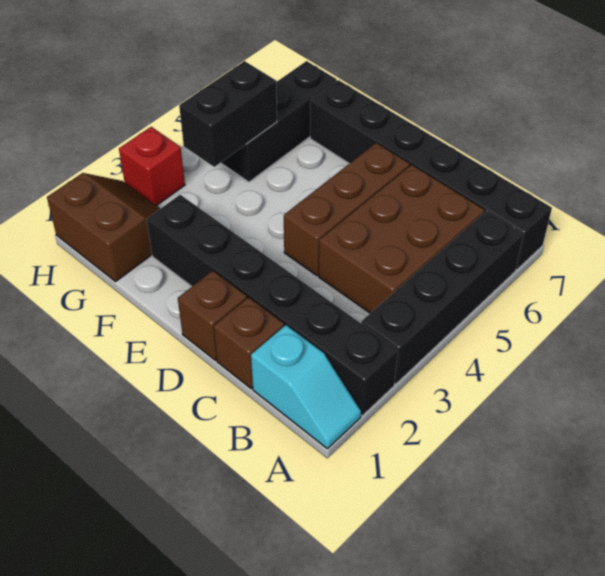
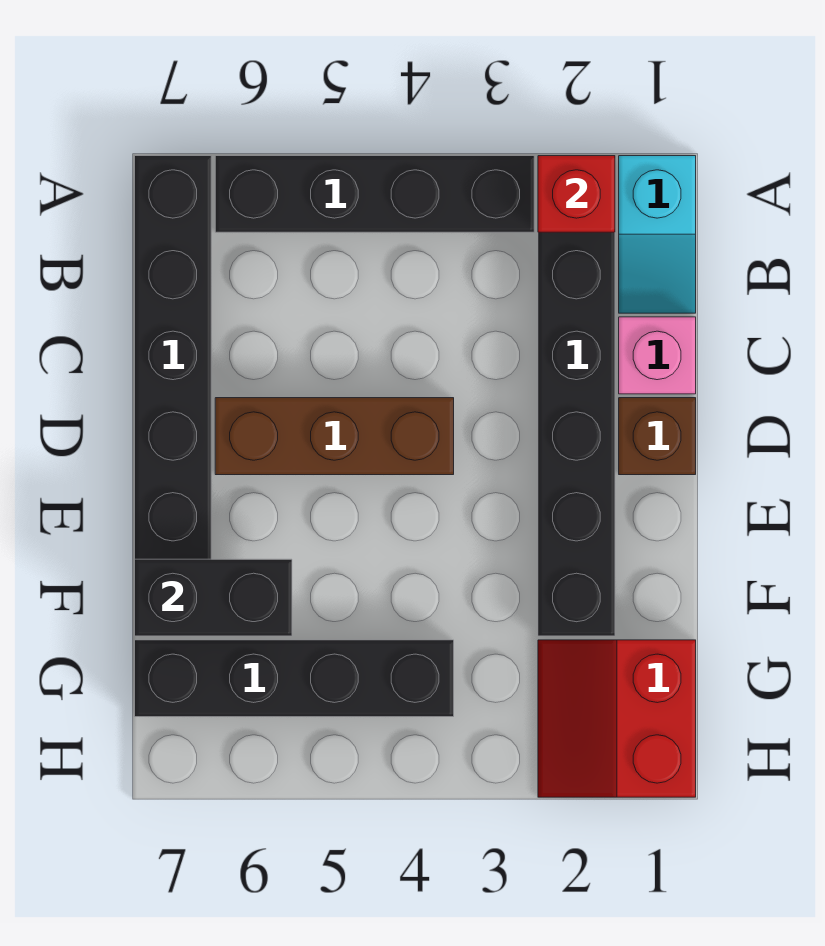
cyan 1x2 slope [251,325,361,449] -> cyan 1x2 slope turned to [619,156,696,313]
brown 2x3 brick [319,165,484,313] -> none
brown 1x1 brick [214,297,284,389] -> pink 1x1 brick [619,317,696,394]
brown 2x2 slope [47,173,160,281] -> red 2x2 slope [538,640,696,797]
black 1x2 brick [179,61,277,167] -> black 1x2 brick moved to [135,559,292,636]
black 1x3 brick [221,61,337,182] -> black 1x4 brick [135,640,454,717]
red 1x1 brick [119,127,185,206] -> red 1x1 brick moved to [538,156,615,232]

